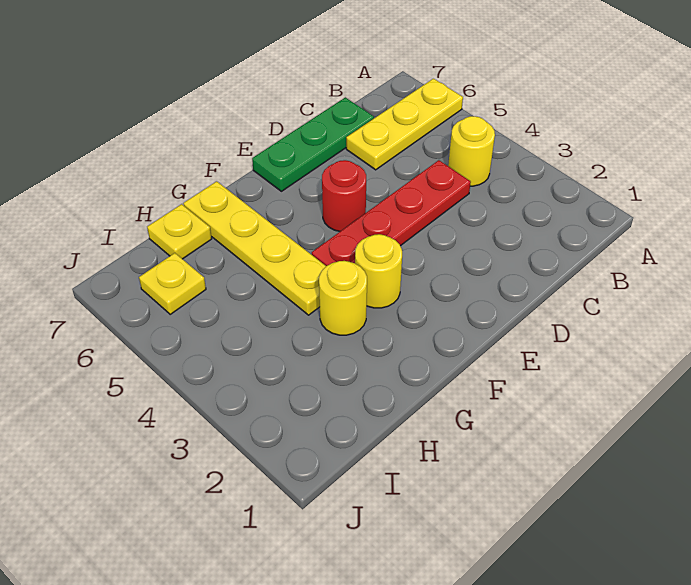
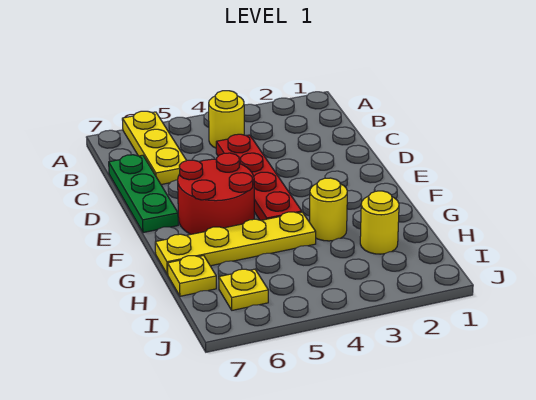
red 1x1 round brick [322,160,366,231] -> red 2x2 round brick [178,153,254,234]
yellow 1x1 round brick [355,234,402,308] -> yellow 1x1 round brick moved to [360,191,399,254]

